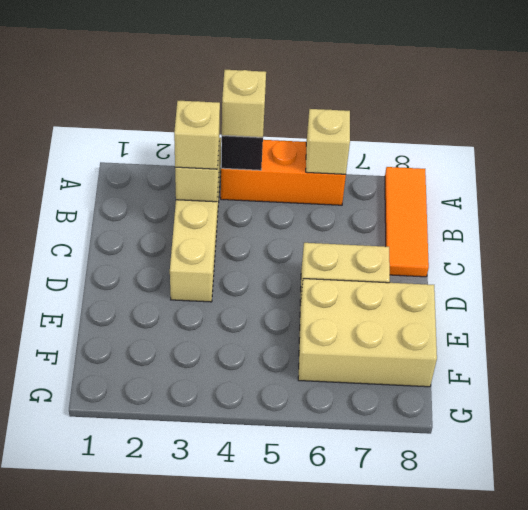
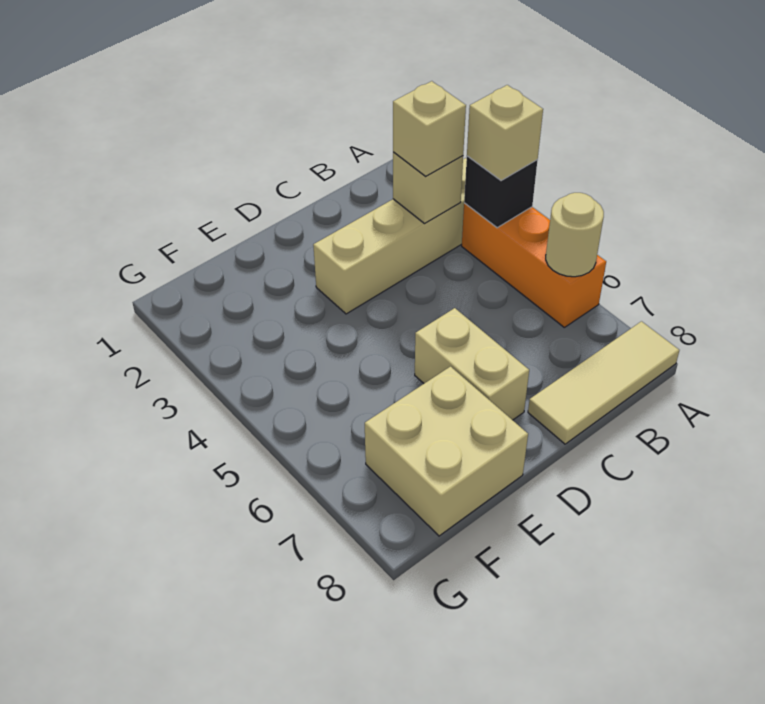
tan 1x1 brick [306,109,350,174] -> tan 1x1 round brick [546,193,604,277]
orange 1x3 tile [385,167,429,277] -> tan 1x3 tile [528,321,679,444]
tan 2x3 brick [298,279,437,387] -> tan 2x2 brick [365,367,528,536]

